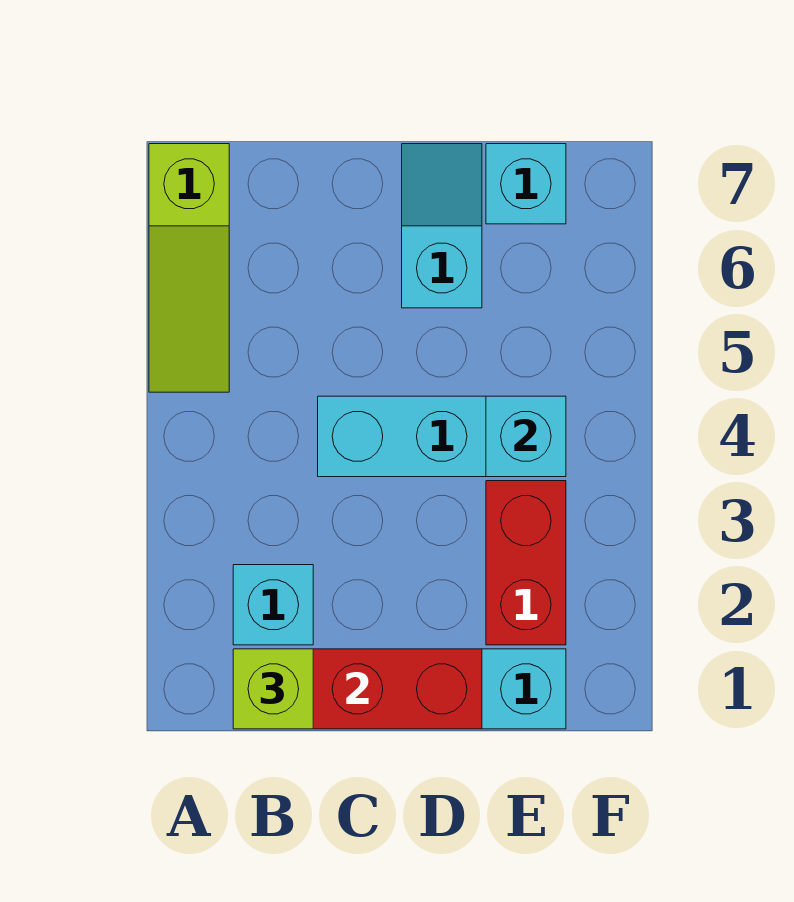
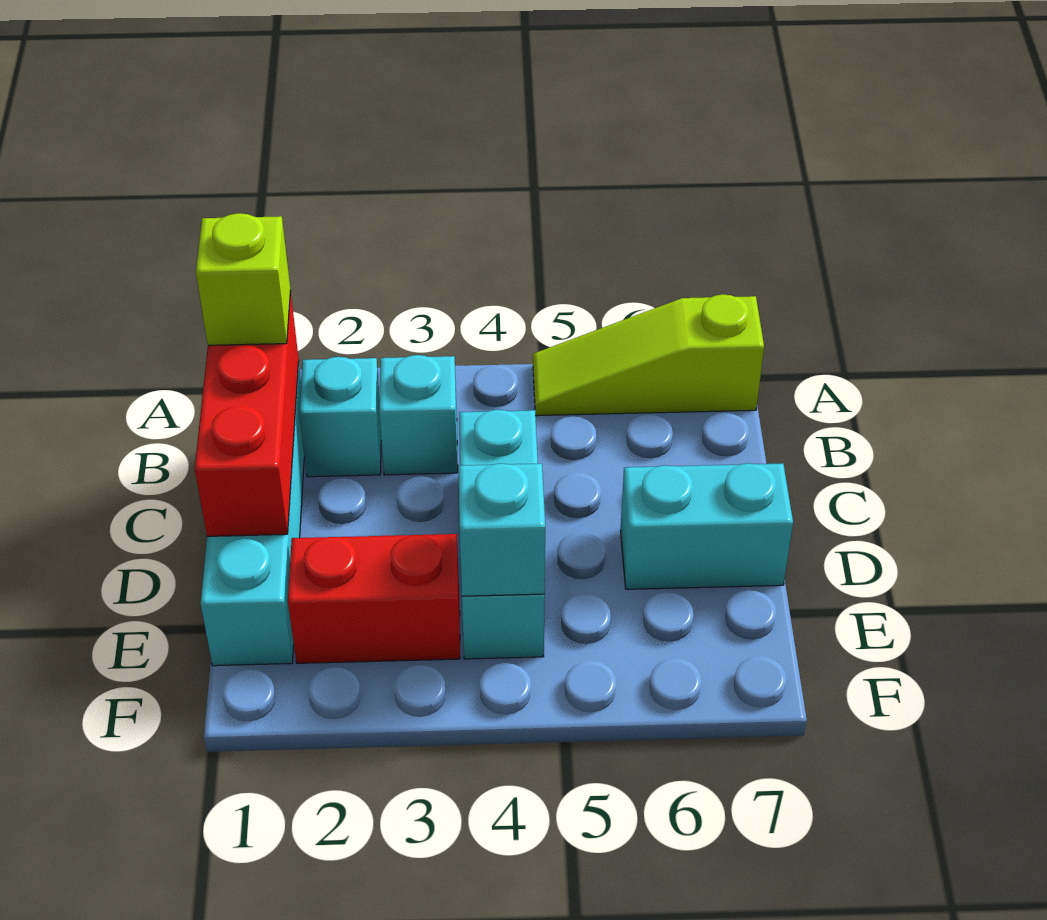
cyan 1x2 slope [402,144,482,308] -> cyan 1x2 brick [621,463,793,589]
cyan 1x1 brick [486,144,566,224] -> cyan 1x1 brick moved to [379,355,458,475]

